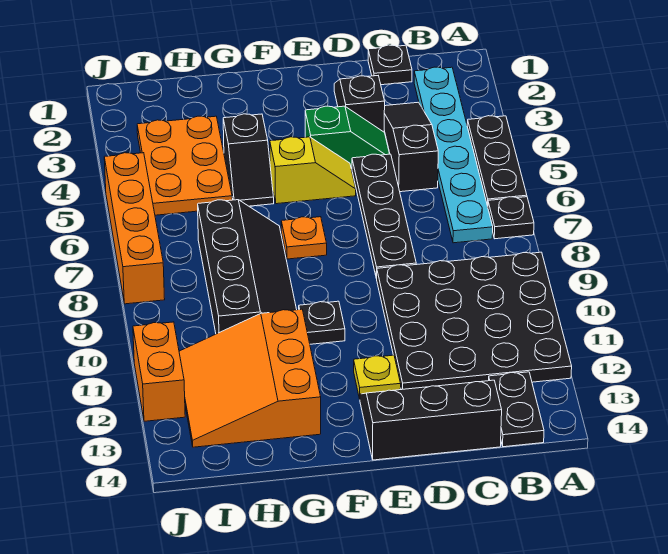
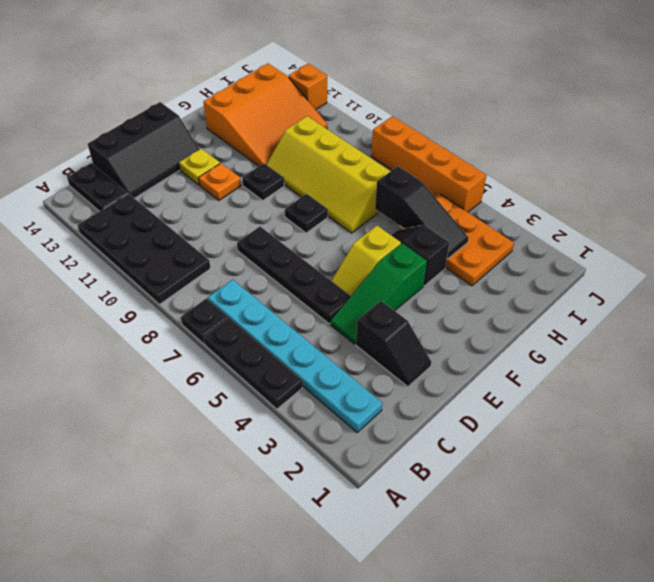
black 4x4 plate [377,252,572,390] -> black 2x4 plate [78,193,211,304]
black 1x1 plate [368,45,412,85] -> black 1x1 plate moved to [285,194,328,233]
black 1x3 slope [384,102,438,192] -> black 1x3 slope moved to [375,166,469,259]
green 1x2 slope [305,106,390,169] -> green 1x3 slope [331,243,427,344]
orange 1x1 plate [281,217,327,259] -> orange 1x1 plate moved to [199,163,241,200]
black 2x4 slope [198,200,297,334] -> yellow 2x4 slope [266,116,390,233]
orange 3x3 slope [179,309,321,447] -> orange 3x3 slope turned to [204,63,327,166]
orange 1x2 brick [133,322,185,421] -> orange 1x1 brick [289,64,327,110]

